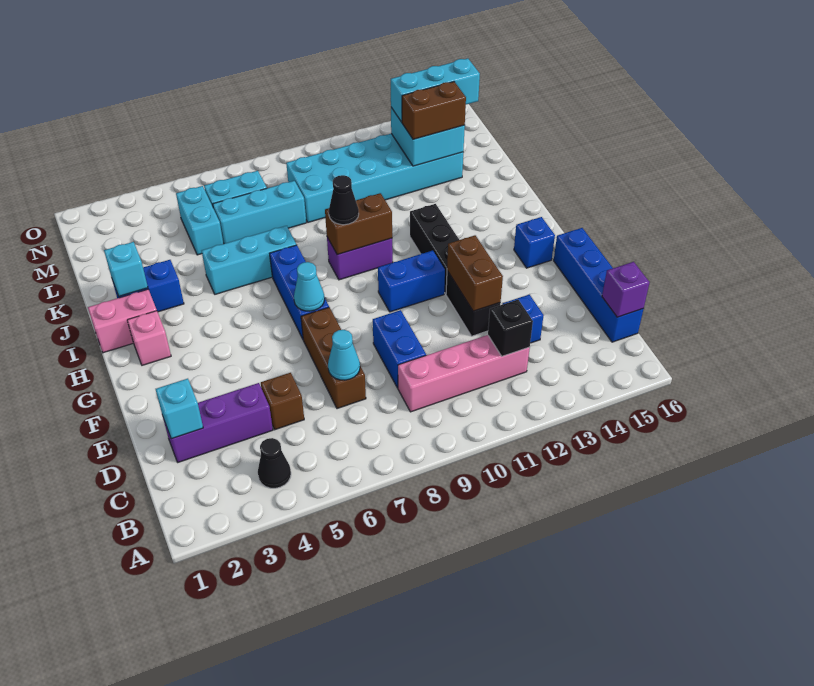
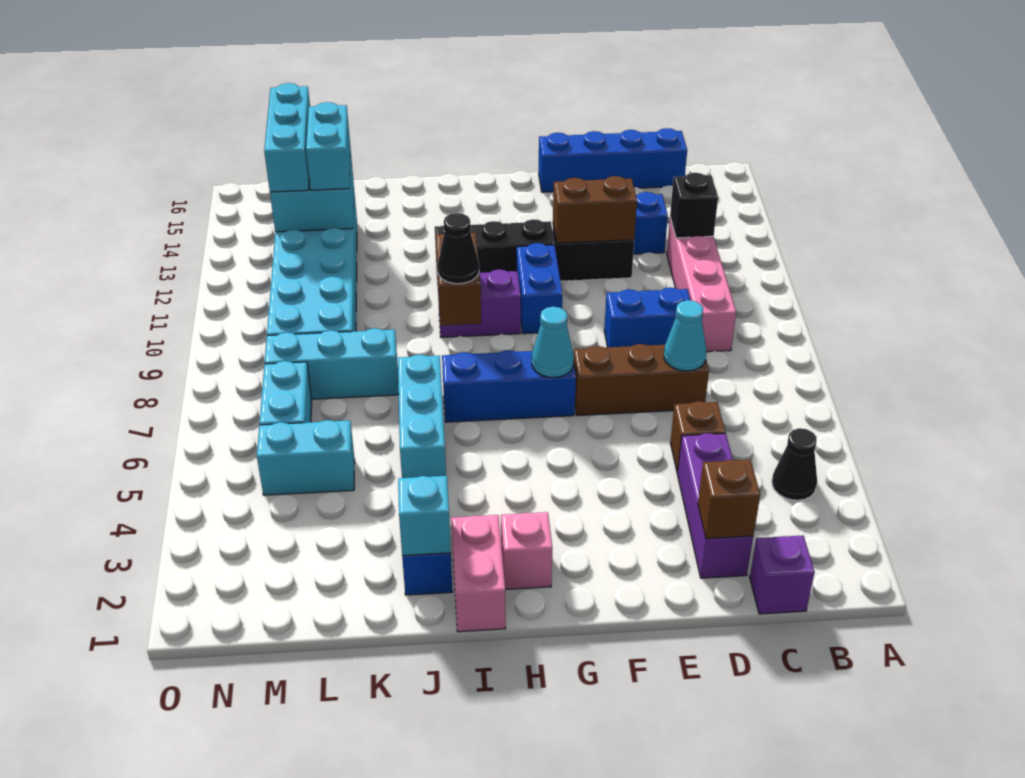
purple 1x1 brick [602,262,650,317] -> purple 1x1 brick moved to [750,536,815,614]
cyan 1x1 brick [156,379,203,439] -> brown 1x1 brick [698,460,760,539]
blue 1x1 brick [514,217,555,268] -> none
purple 1x2 brick [327,237,393,280] -> purple 1x2 brick turned to [438,269,521,337]
cyan 1x3 brick [213,181,306,244] -> cyan 1x3 brick turned to [265,328,398,399]
brown 1x2 brick [402,82,466,139] -> cyan 1x2 brick [306,102,350,190]

